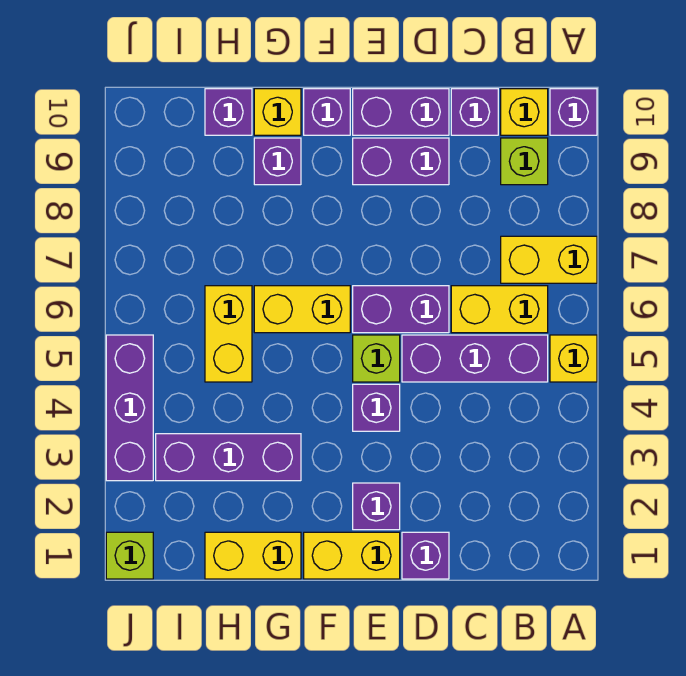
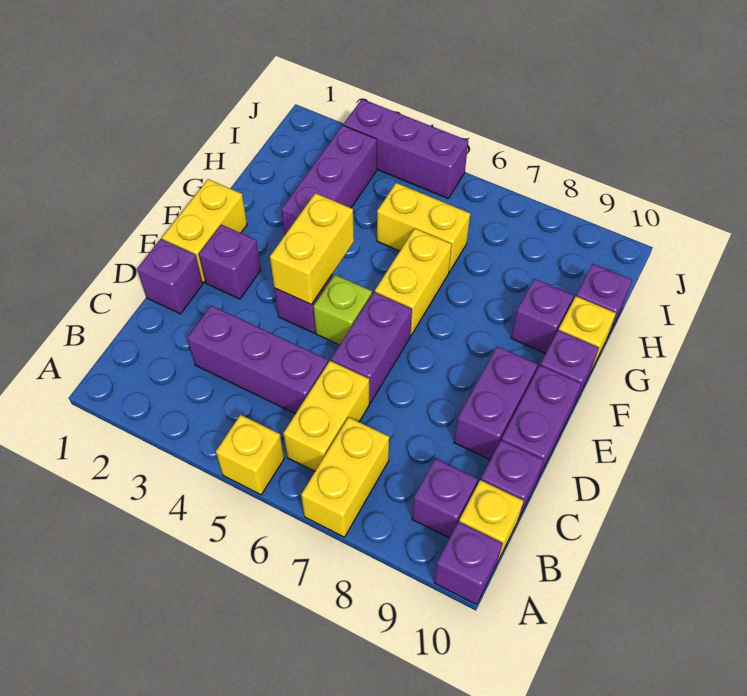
purple 1x3 brick [402,335,548,382] -> purple 1x3 brick turned to [187,306,328,414]
lime 1x1 brick [501,138,548,185] -> purple 1x1 brick [412,459,478,538]
yellow 1x2 brick [205,532,301,579] -> yellow 1x2 brick moved to [270,193,354,304]
lime 1x1 brick [106,532,153,579] -> none

